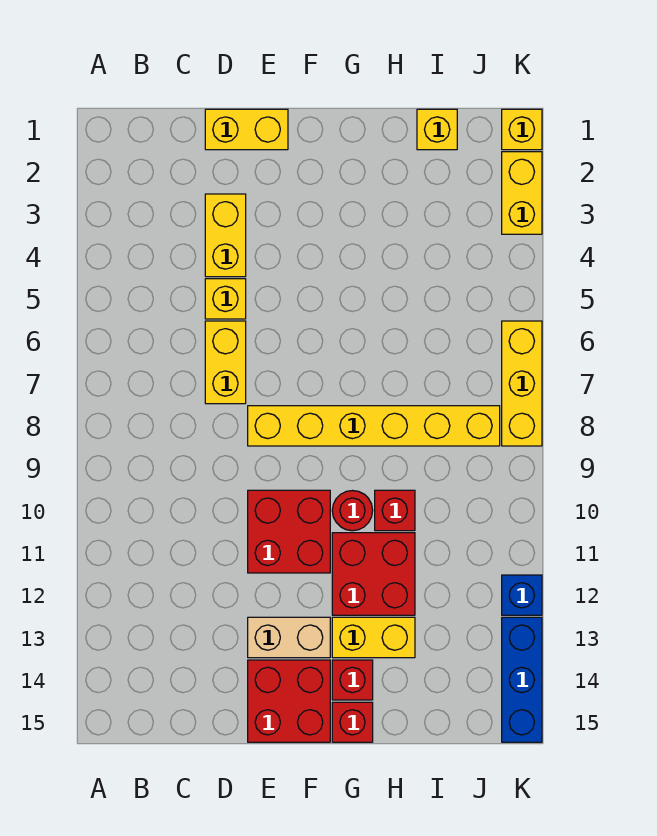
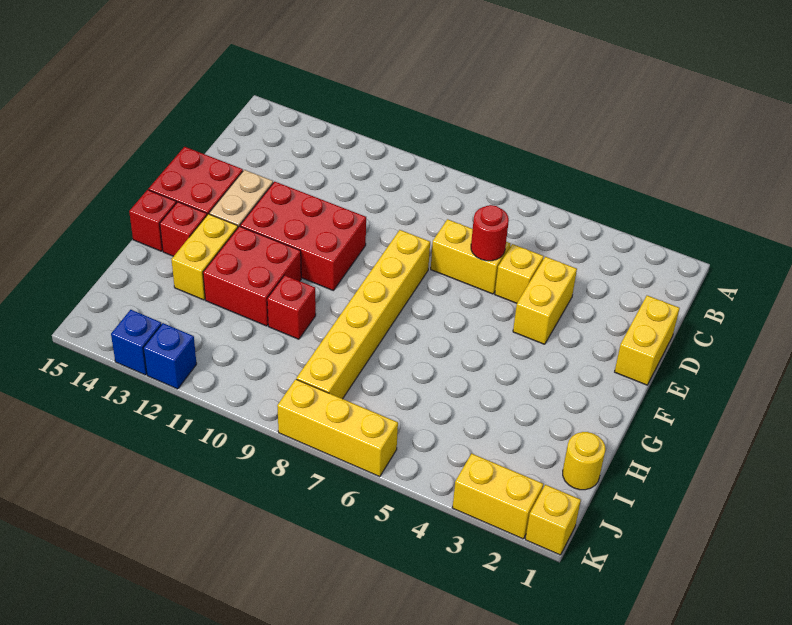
yellow 1x2 brick [205,194,246,277] -> yellow 1x2 brick turned to [513,257,577,344]
red 2x2 brick [248,490,330,573] -> red 2x3 brick [240,182,366,291]
red 1x1 round brick [332,491,373,531] -> red 1x1 round brick moved to [471,205,509,261]
yellow 1x1 brick [417,109,457,150] -> yellow 1x1 round brick [563,432,606,490]
blue 1x3 brick [502,617,542,742] -> blue 1x1 brick [111,310,161,375]

